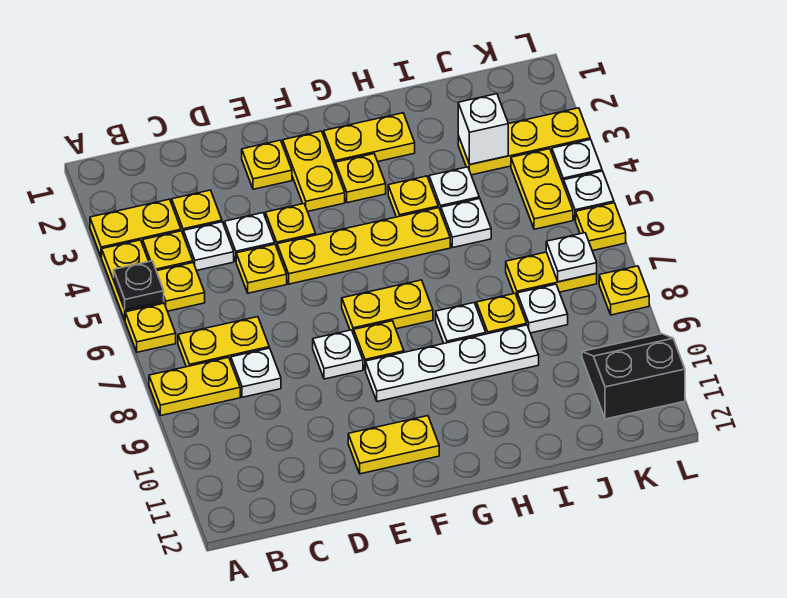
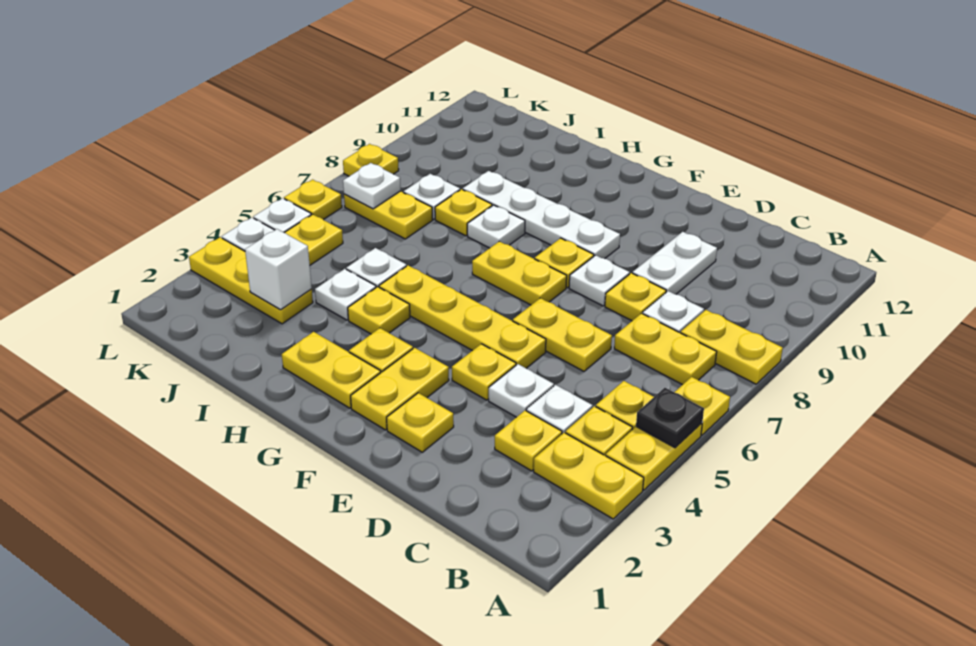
yellow 1x1 plate [236,244,287,293] -> yellow 1x1 plate moved to [605,273,666,321]
none -> white 1x2 plate [633,232,717,294]
yellow 1x2 plate [348,416,439,474] -> yellow 1x2 plate moved to [513,298,612,371]
black 2x2 slope [582,334,685,419] -> none

